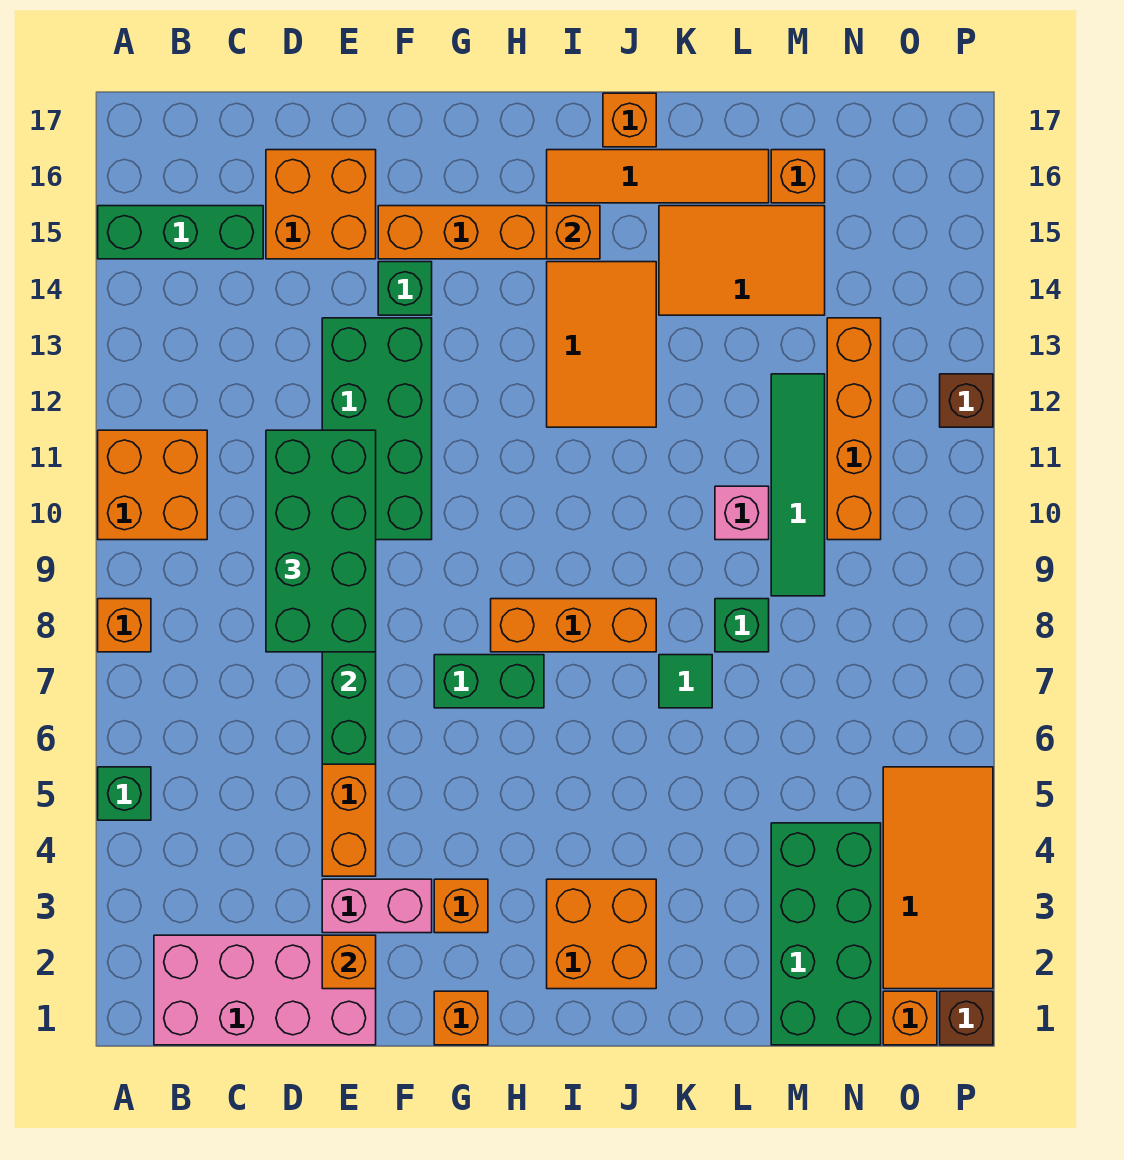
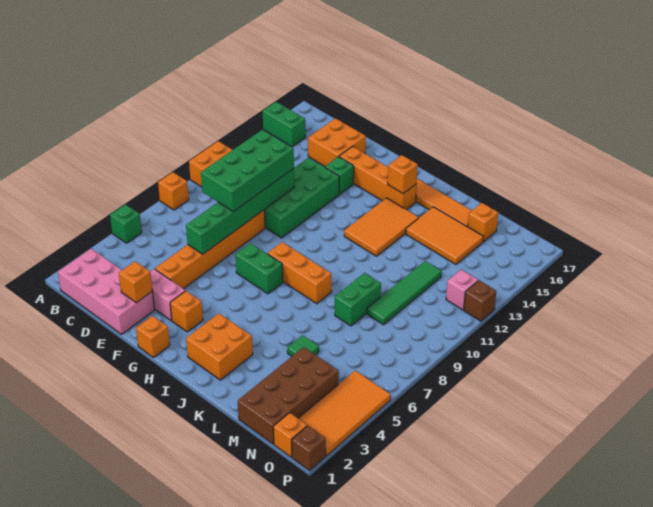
green 1x3 brick [98,206,263,259] -> green 1x2 brick [263,102,306,147]
orange 1x1 brick [603,93,656,147] -> none
green 1x1 tile [659,655,712,708] -> green 1x1 tile moved to [287,335,319,356]
green 1x1 brick [715,599,769,652] -> green 1x2 brick [335,273,381,326]
pink 1x1 brick [715,486,769,540] -> pink 1x1 brick moved to [446,269,478,310]
green 2x4 brick [771,823,881,1045] -> brown 2x4 brick [238,347,339,444]
orange 1x4 brick [827,318,881,540] -> none

